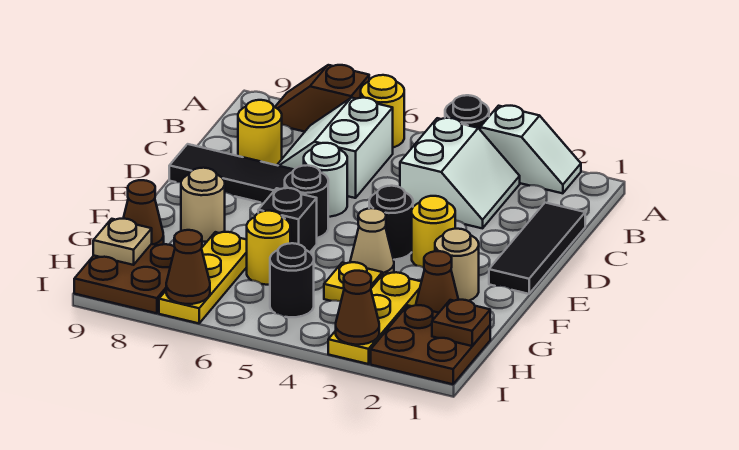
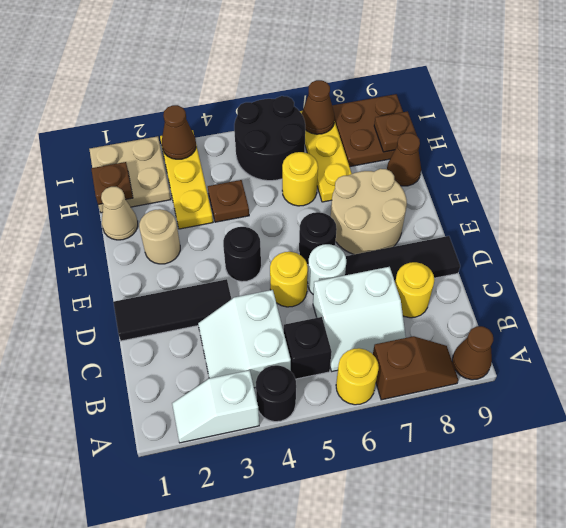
white 2x2 slope [277,98,393,198] -> white 2x2 slope turned to [313,267,406,371]
black 1x3 tile [489,203,585,294] -> black 1x3 tile turned to [113,279,231,341]
yellow 1x1 round brick [412,196,455,267] -> yellow 1x1 round brick moved to [270,252,308,307]
tan 1x1 cone [350,208,394,275] -> tan 1x1 cone moved to [101,187,138,240]
black 1x1 brick [258,188,317,252] -> black 1x1 brick moved to [284,317,332,379]
tan 1x1 round brick [181,168,225,242] -> tan 2x2 round brick [331,169,407,254]
brown 1x1 cone [416,251,458,313] -> brown 1x1 cone moved to [452,326,493,380]
yellow 1x1 plate [324,262,382,301] -> brown 1x1 plate [208,180,249,222]
brown 2x2 plate [371,305,490,384] -> tan 2x2 plate [89,136,171,213]
black 1x1 round brick [270,243,314,317] -> black 2x2 round brick [234,96,305,181]
tan 1x1 plate [93,219,152,265] -> brown 1x1 plate [374,111,417,152]

